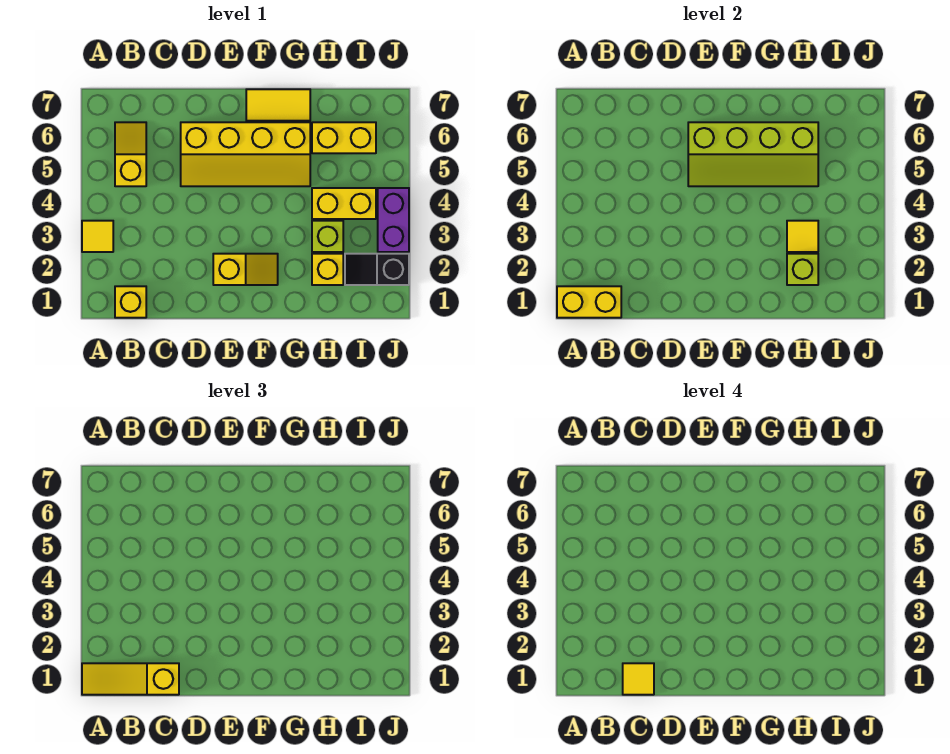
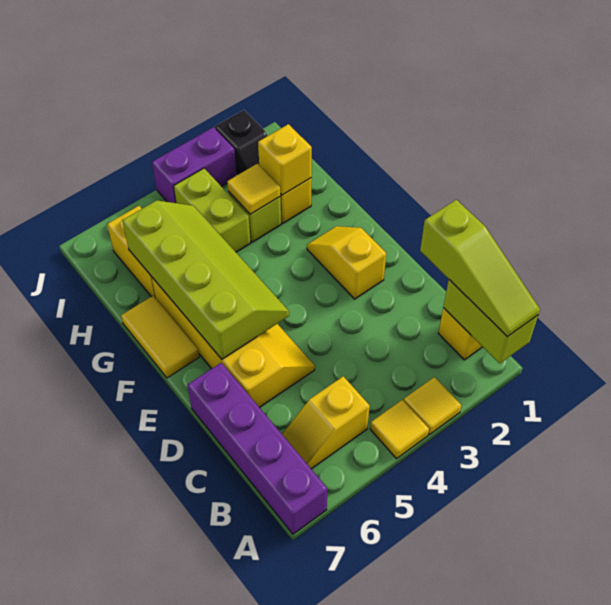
yellow 1x2 brick [557,286,621,318] -> lime 1x2 brick [444,280,538,363]
yellow 1x3 slope [82,663,179,695] -> lime 1x3 slope [420,200,540,336]
none -> purple 1x4 brick [187,363,328,534]
yellow 1x1 tile [623,663,654,695] -> yellow 1x1 tile moved to [370,400,429,459]
lime 1x1 brick [787,254,818,285] -> yellow 1x1 brick [258,124,312,195]
yellow 1x2 brick [312,188,376,219] -> lime 1x2 brick [174,168,250,252]

